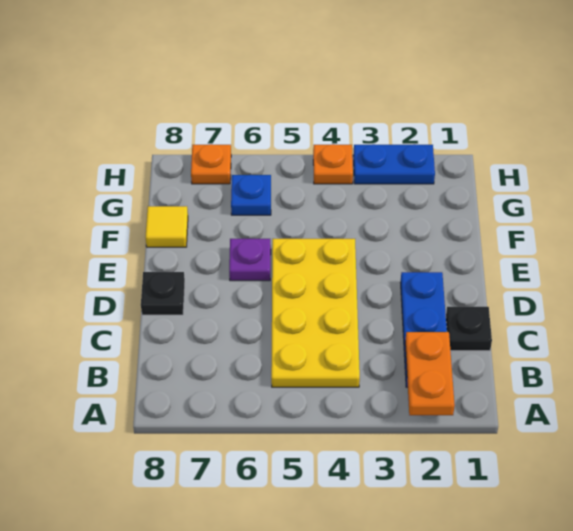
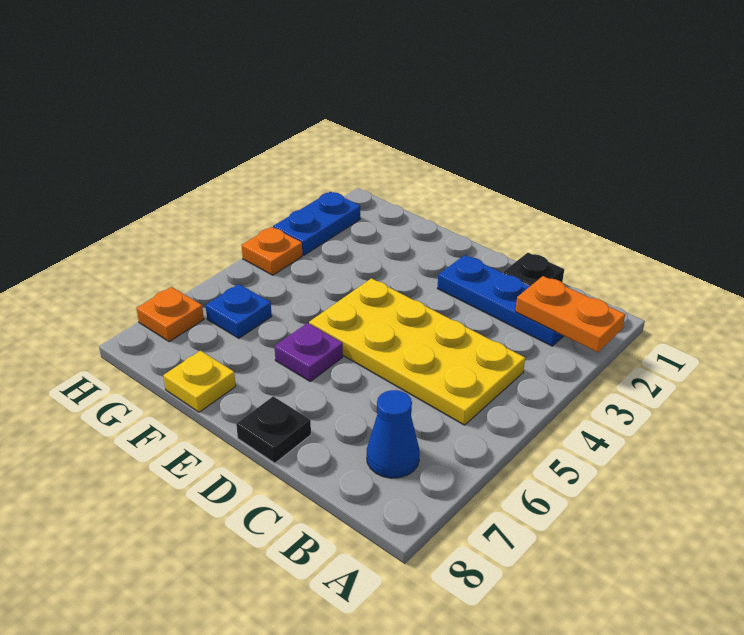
none -> blue 1x1 cone [367,390,420,478]
yellow 1x1 tile [146,206,188,247] -> yellow 1x1 plate [163,351,236,412]

